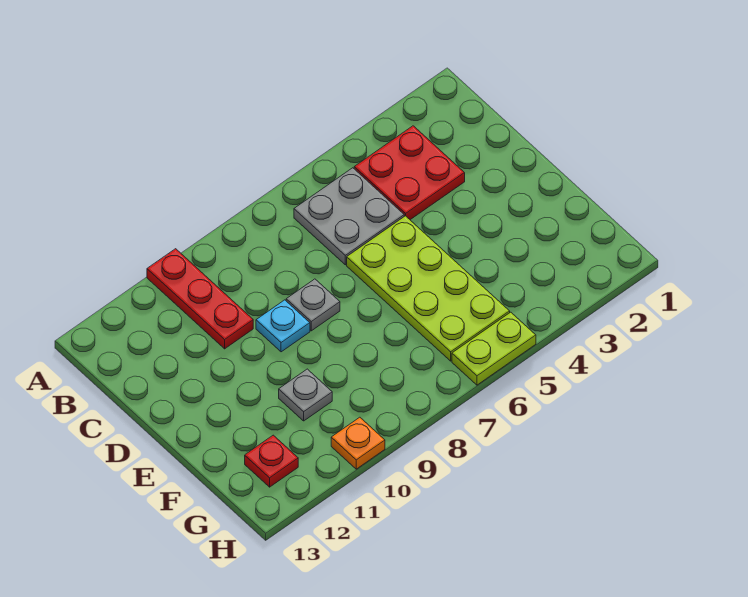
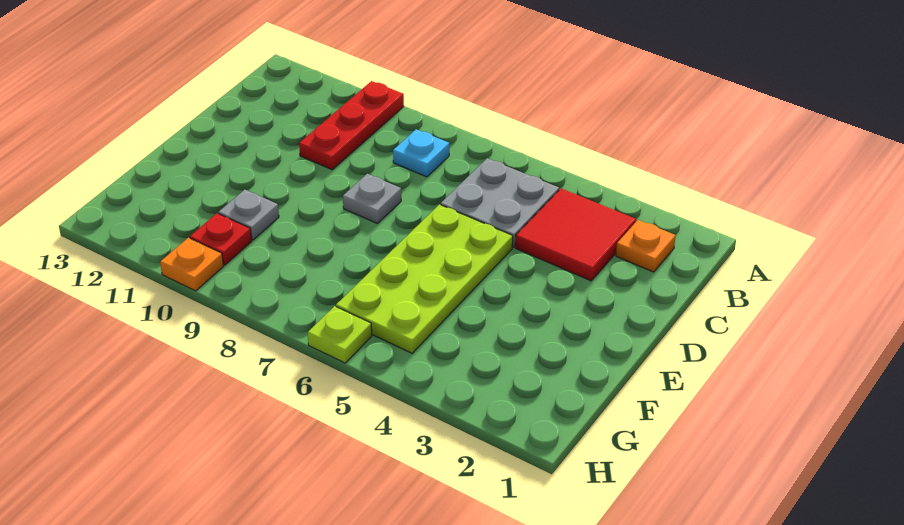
none -> orange 1x1 plate [616,220,676,272]
red 2x2 plate [354,126,465,220] -> red 2x2 tile [515,189,636,281]
cyan 1x1 plate [256,300,310,352] -> cyan 1x1 plate moved to [393,129,449,177]
red 1x1 plate [245,435,298,487] -> red 1x1 plate moved to [190,213,252,265]
lime 1x2 plate [452,312,536,385] -> lime 1x1 plate [308,306,372,363]

